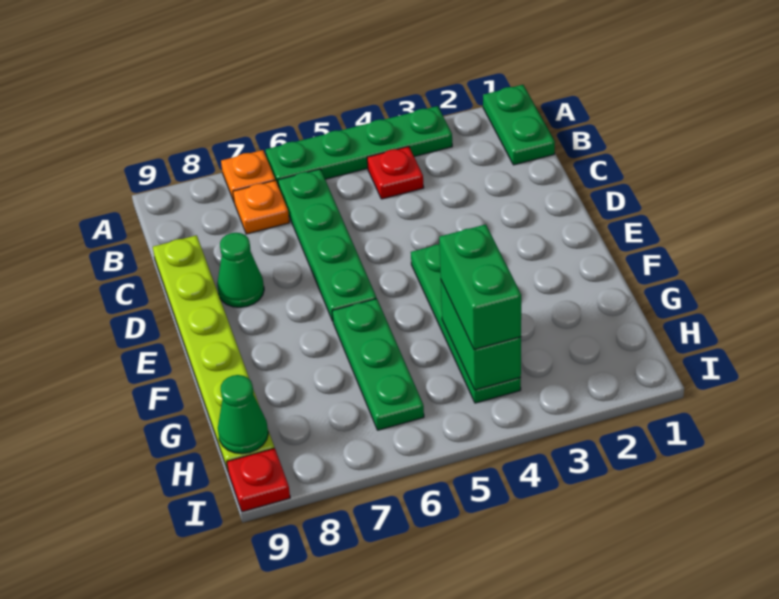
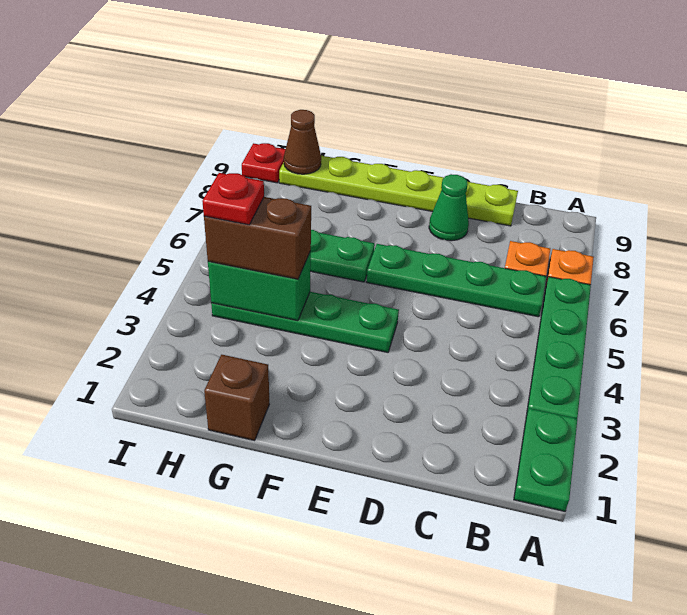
green 1x2 plate [483,85,555,165] -> green 1x2 plate turned to [514,408,577,511]
red 1x1 plate [367,147,424,199] -> red 1x1 plate moved to [202,173,264,225]
none -> brown 1x1 brick [204,355,269,441]
green 1x2 brick [439,224,521,350] -> brown 1x2 brick [204,197,311,279]
green 1x1 cone [218,375,268,454] -> brown 1x1 cone [284,110,321,174]

